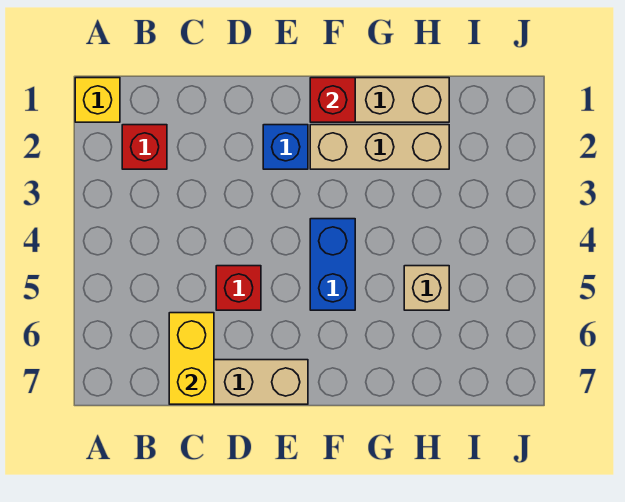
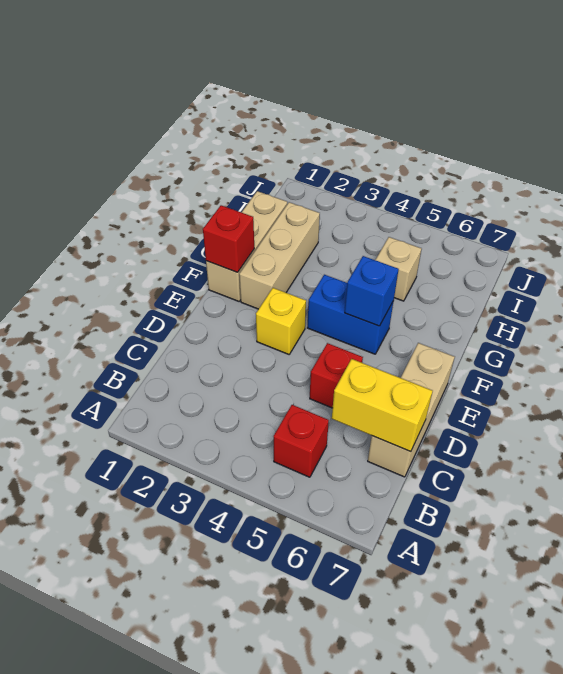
yellow 1x1 brick [75,78,120,122] -> yellow 1x1 brick moved to [256,288,306,354]
red 1x1 brick [122,125,167,169] -> red 1x1 brick moved to [274,405,329,477]
blue 1x1 brick [263,125,308,169] -> blue 1x1 brick moved to [345,256,399,326]

